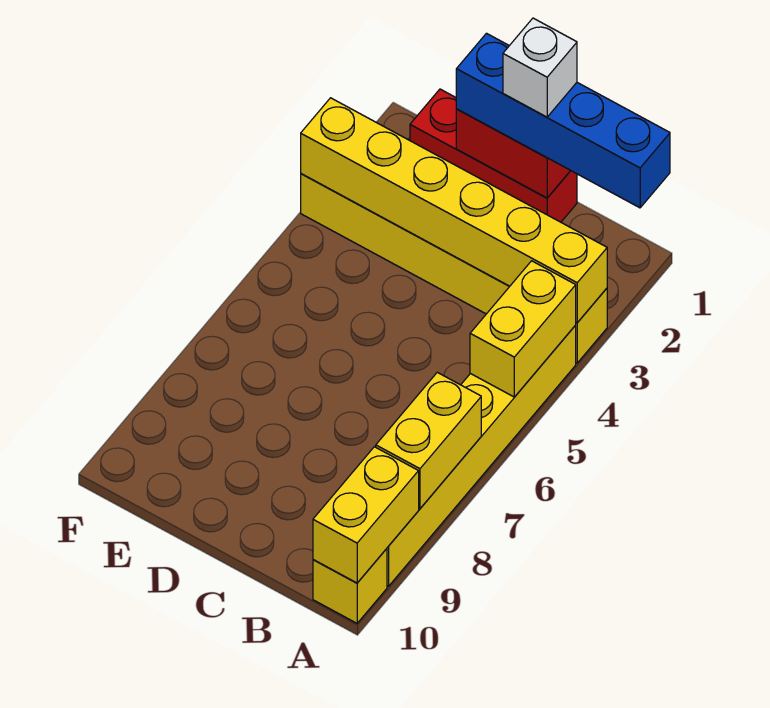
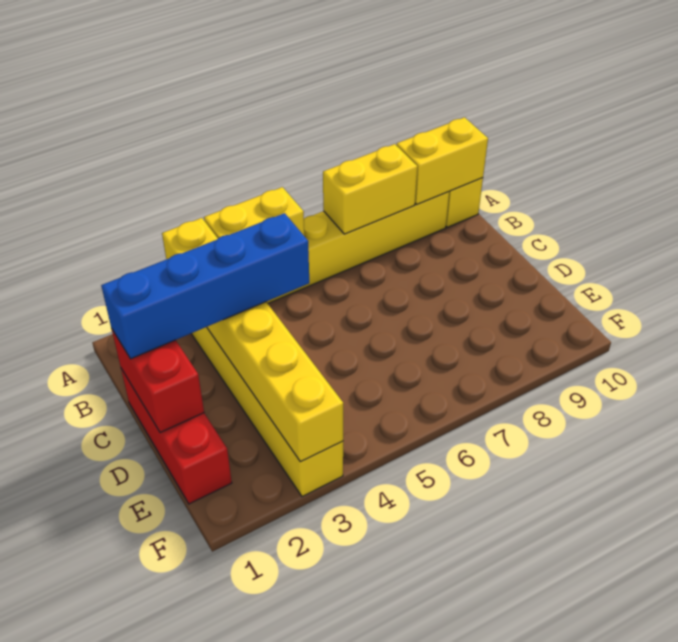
blue 1x4 brick [456,33,670,208] -> blue 1x4 brick turned to [101,213,309,359]
white 1x1 brick [503,18,577,117] -> none

